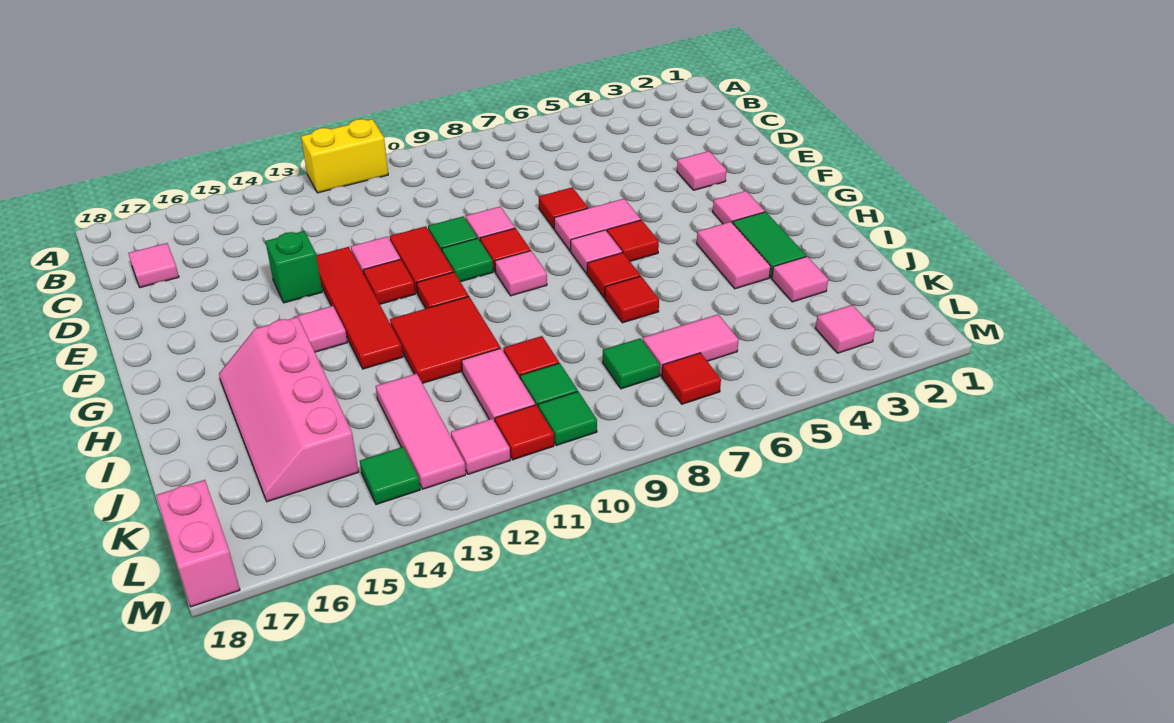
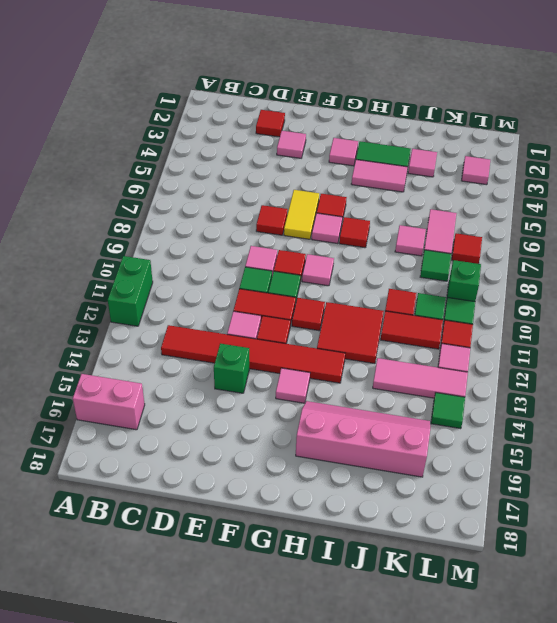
yellow 1x2 brick [301,119,388,193] -> green 1x2 brick [108,256,153,326]
pink 1x1 tile [128,243,179,288] -> pink 1x1 tile moved to [395,225,426,256]
red 1x4 tile [316,247,403,369] -> red 1x6 tile [161,325,345,383]
pink 1x2 tile [554,199,641,251] -> yellow 1x2 tile [284,190,319,239]
pink 2x4 slope [219,317,358,502] -> pink 2x4 slope turned to [296,401,430,477]
red 1x1 tile [605,276,659,323] -> red 1x1 tile moved to [256,110,285,137]
pink 1x2 tile [462,348,535,421] -> red 1x2 tile [381,311,443,349]
none -> green 1x1 brick [446,260,481,302]
pink 1x2 brick [156,480,240,607] -> pink 1x2 brick moved to [73,374,145,430]

